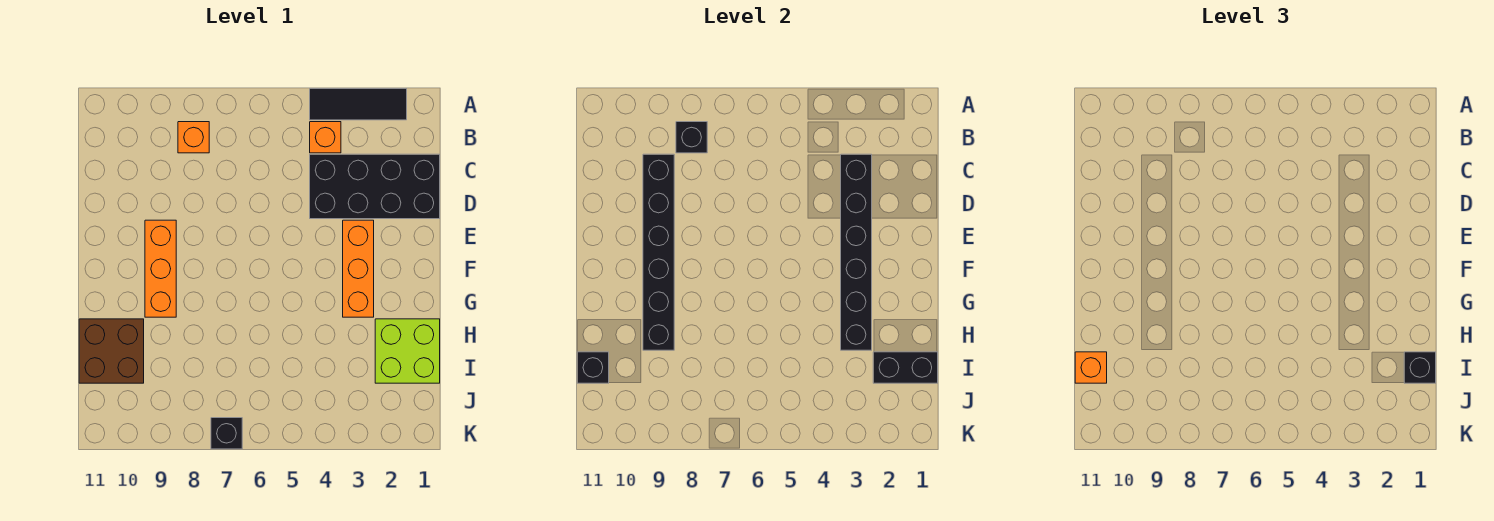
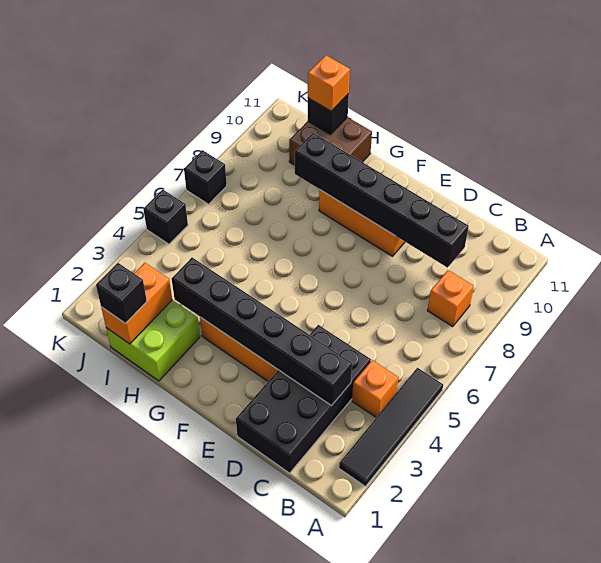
black 1x3 tile [310,89,407,120] -> black 1x4 tile [339,368,443,487]
black 1x1 brick [676,122,707,153] -> black 1x1 brick moved to [143,189,188,244]
black 1x2 brick [873,352,938,383] -> orange 1x2 brick [101,263,172,344]

